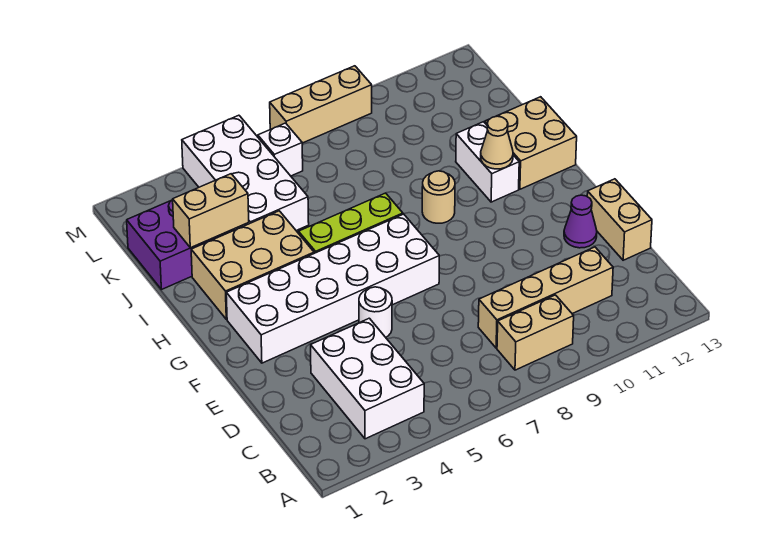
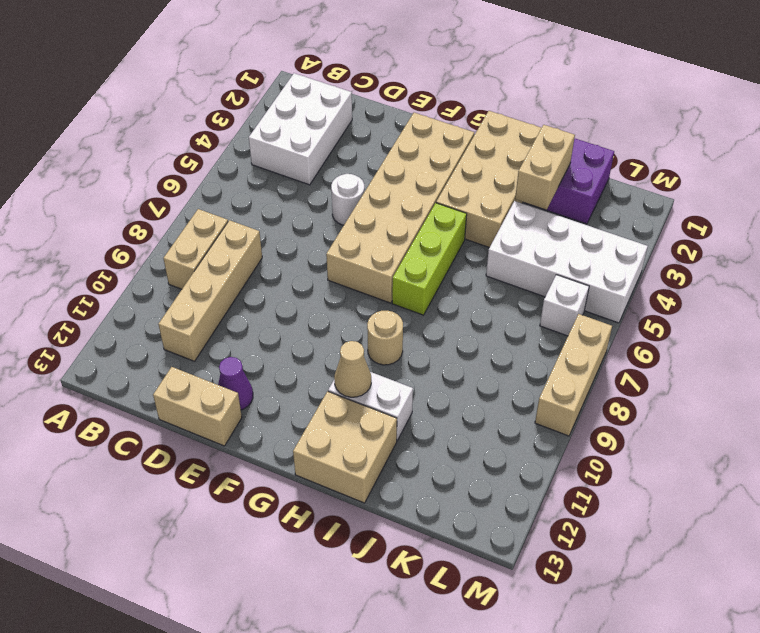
white 2x3 brick [311,318,424,439] -> white 2x3 brick turned to [249,73,352,185]
white 2x6 brick [226,214,439,363] -> tan 2x6 brick [326,113,474,303]
tan 2x3 brick [191,211,314,319] -> tan 2x4 brick [436,111,541,248]

